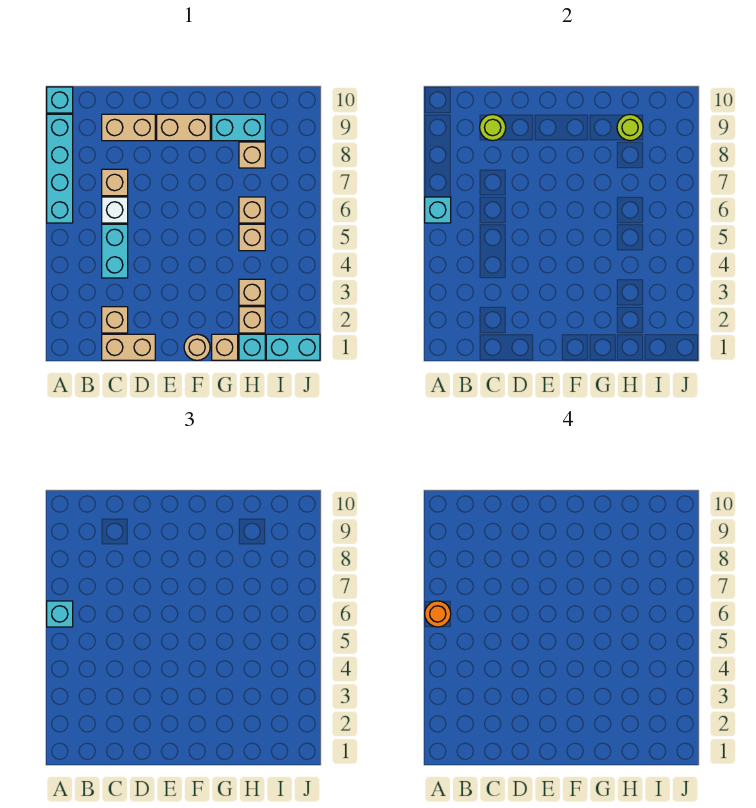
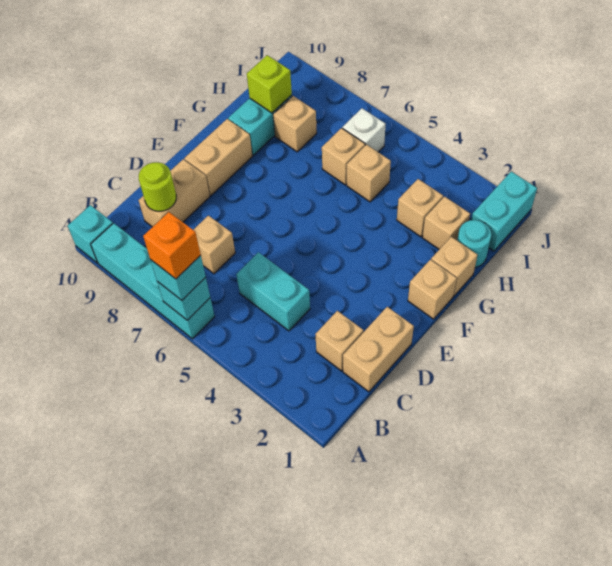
orange 1x1 round brick [425,601,451,627] -> orange 1x1 brick [143,212,201,279]
white 1x1 brick [102,197,128,223] -> white 1x1 brick moved to [342,108,385,152]
tan 1x1 round brick [184,334,210,360] -> tan 1x1 brick [408,260,457,319]
cyan 1x1 brick [239,334,265,360] -> cyan 1x1 round brick [457,220,491,268]
lime 1x1 round brick [617,115,643,141] -> lime 1x1 brick [247,55,292,113]

